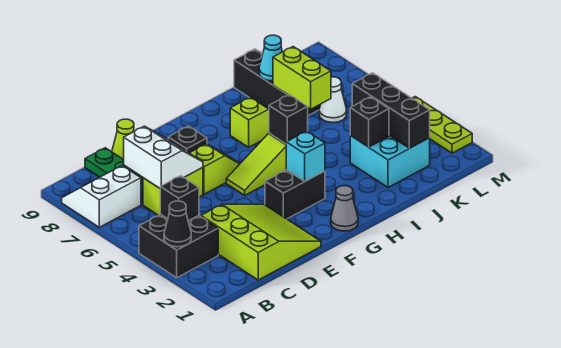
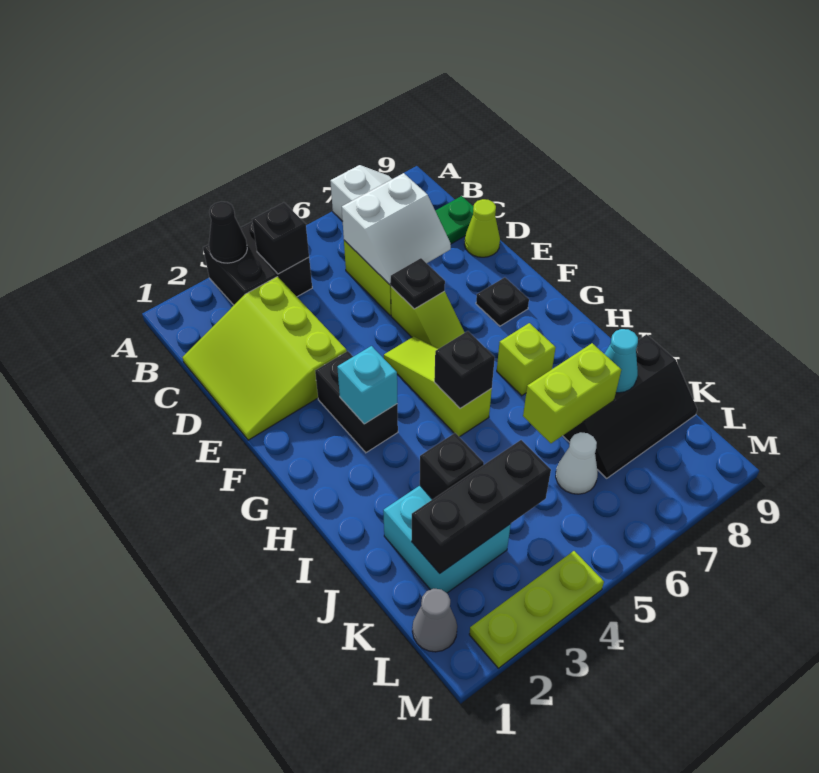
lime 3x3 slope [201,204,321,280] -> lime 3x3 slope turned to [182,277,347,440]
none -> black 1x1 plate [390,258,445,309]
grey 1x1 cone [331,186,358,231] -> grey 1x1 cone moved to [412,589,457,652]

